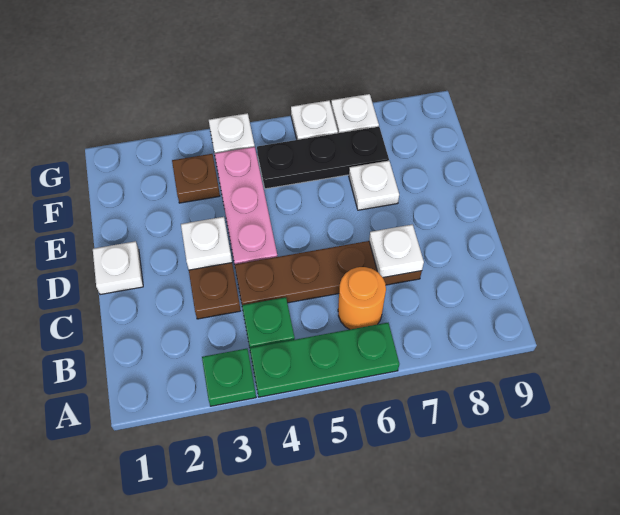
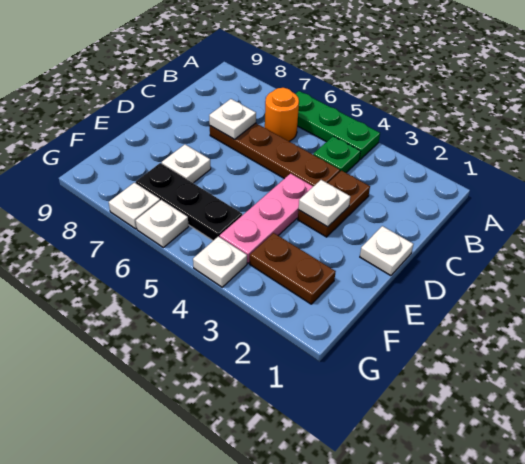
green 1x1 plate [202,349,256,406] -> none
brown 1x1 plate [172,154,220,203] -> brown 1x2 plate [250,233,336,304]

